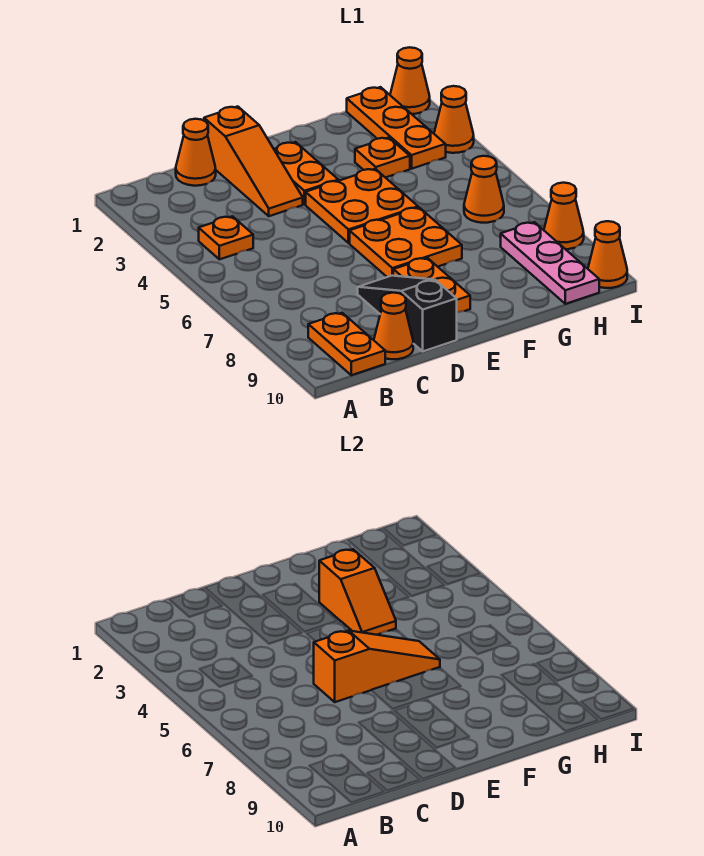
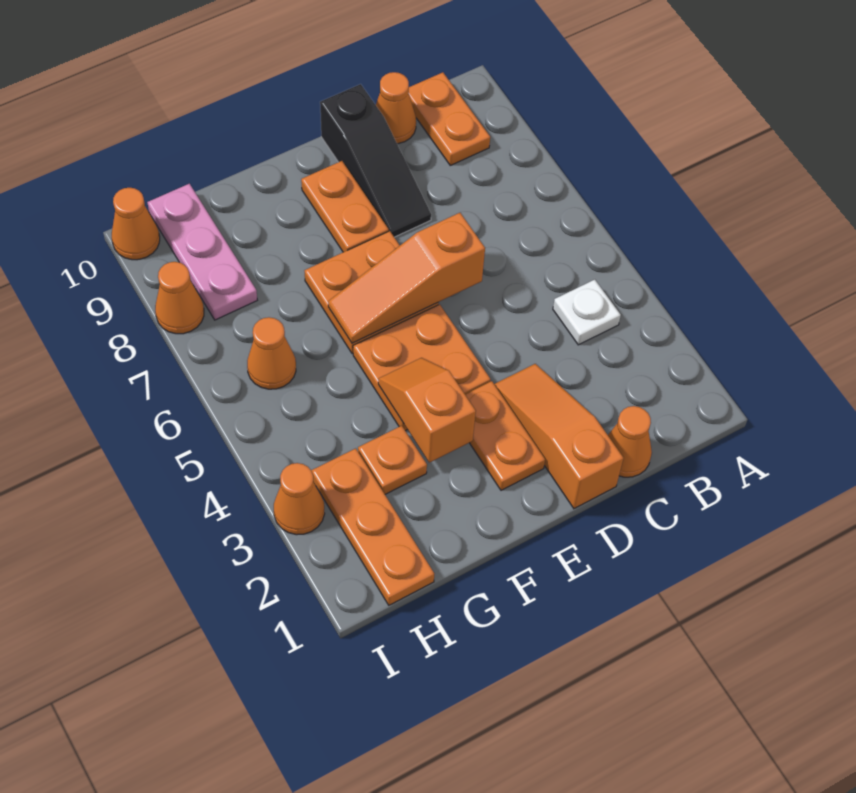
orange 1x1 plate [199,216,253,259] -> white 1x1 plate [553,280,621,345]
orange 1x1 cone [390,47,430,114] -> none

